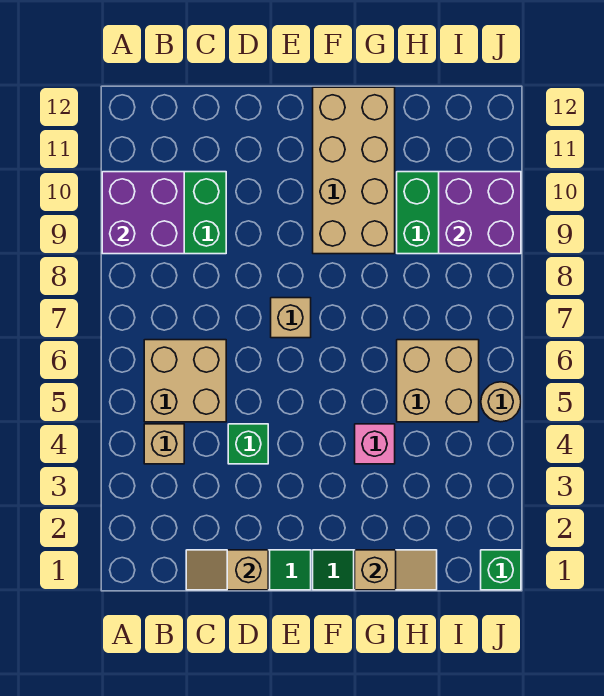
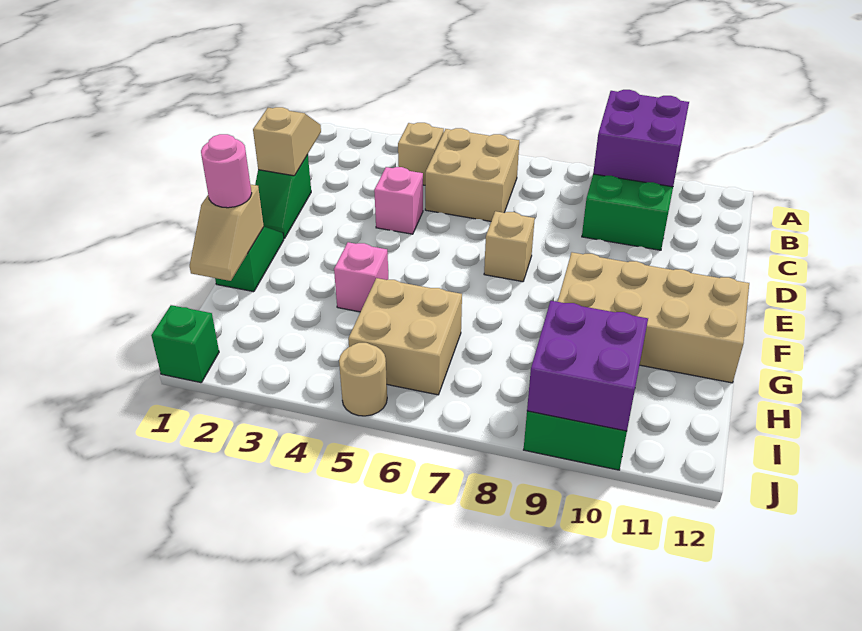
green 1x1 brick [228,424,268,464] -> pink 1x1 brick [374,167,423,234]
none -> pink 1x1 round brick [201,134,252,208]

